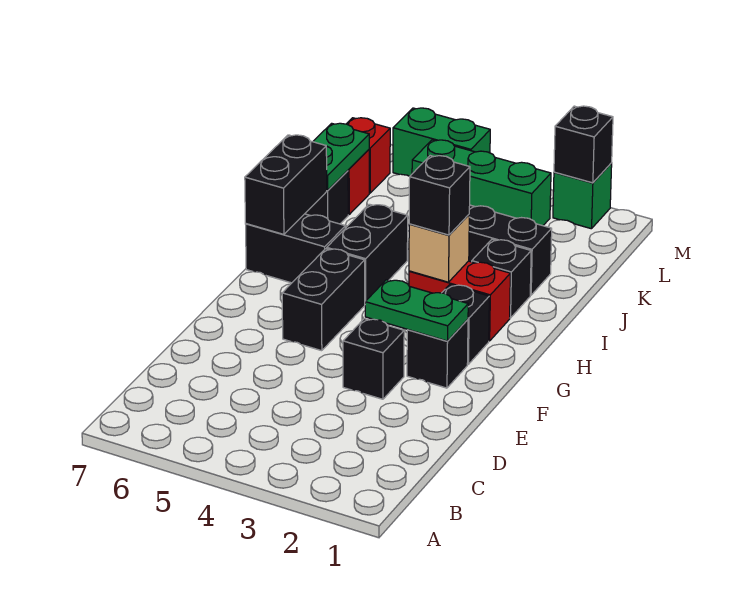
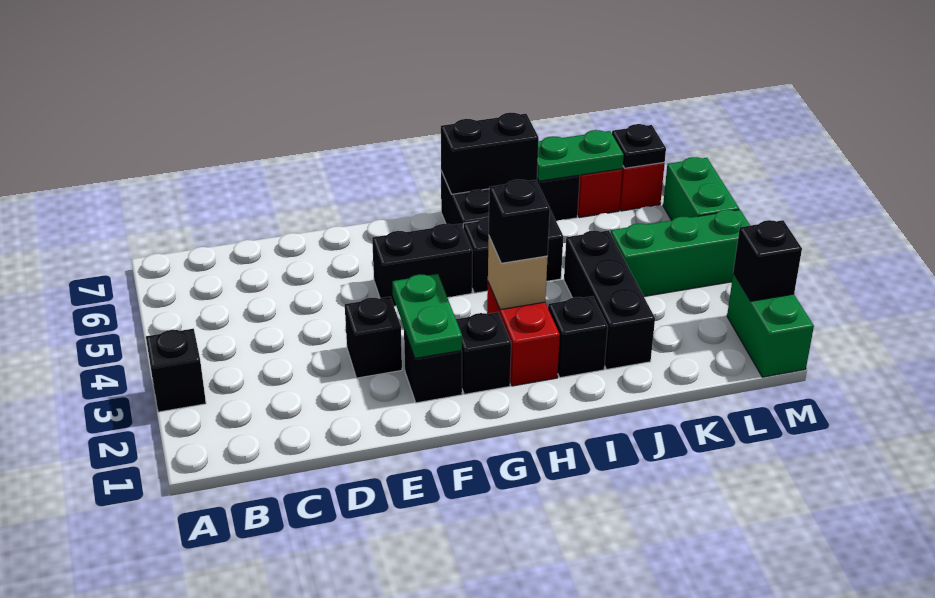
none -> black 1x1 brick [146,329,206,412]
green 1x3 brick [412,140,551,226] -> green 1x3 brick turned to [611,210,750,297]
none -> black 1x1 plate [612,124,666,168]
green 1x1 brick [553,163,612,229] -> green 1x2 brick [727,273,814,377]

